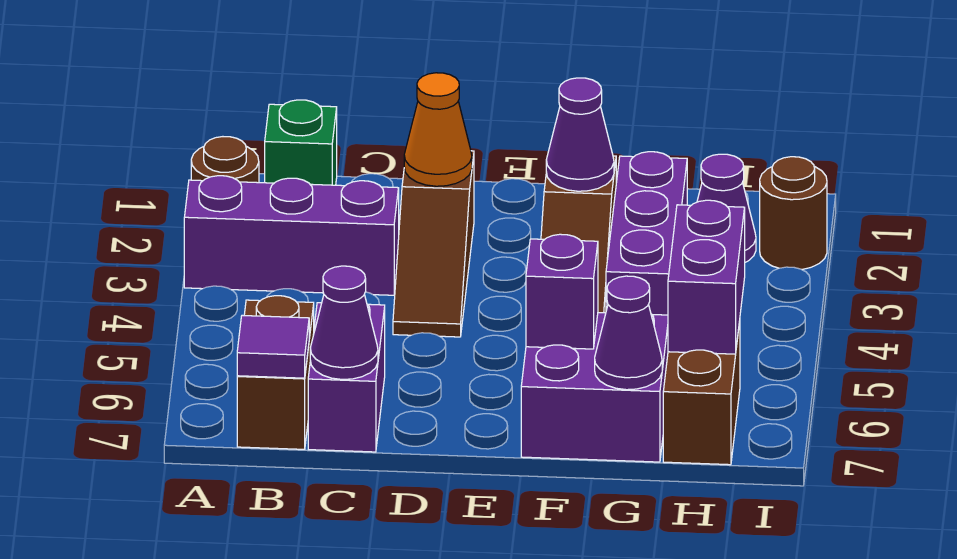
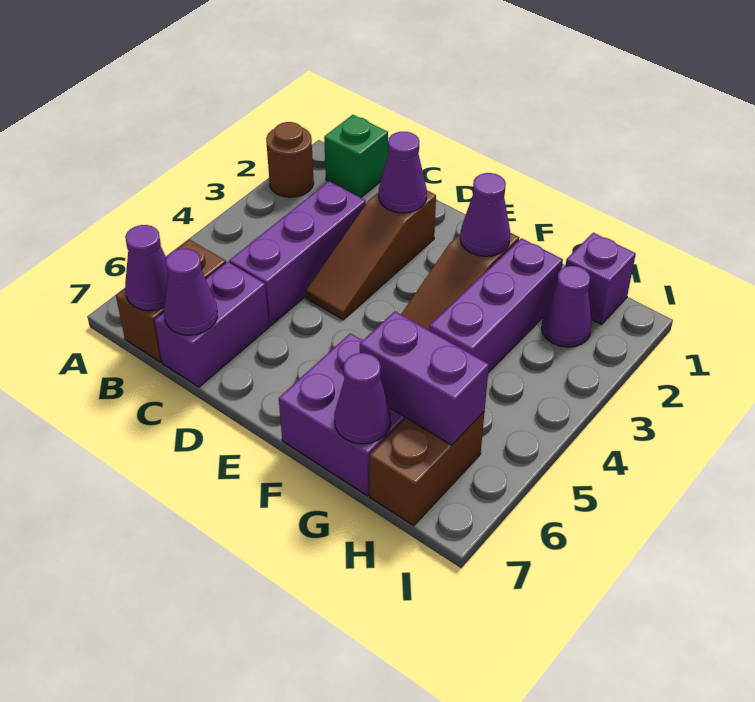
purple 1x3 brick [184,176,399,295] -> purple 1x3 brick turned to [229,181,366,326]
purple 1x1 tile [237,316,309,378] -> purple 1x1 cone [125,225,168,311]
orange 1x1 cone [404,73,472,186] -> purple 1x1 cone [379,132,427,213]
purple 1x1 brick [526,234,598,349] -> purple 1x1 brick moved to [565,233,636,325]
purple 1x2 brick [668,200,745,354] -> purple 1x2 brick turned to [360,312,489,445]
brown 1x1 round brick [760,157,827,269] -> none

